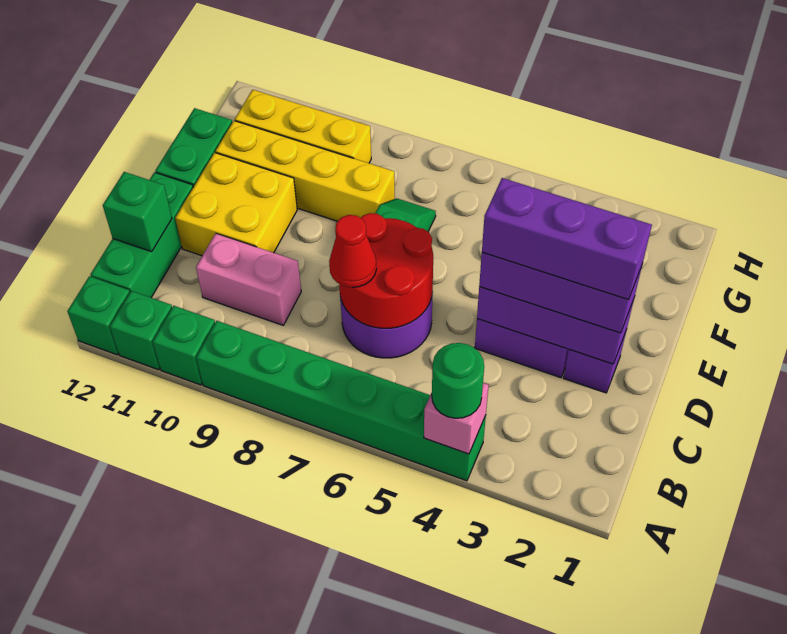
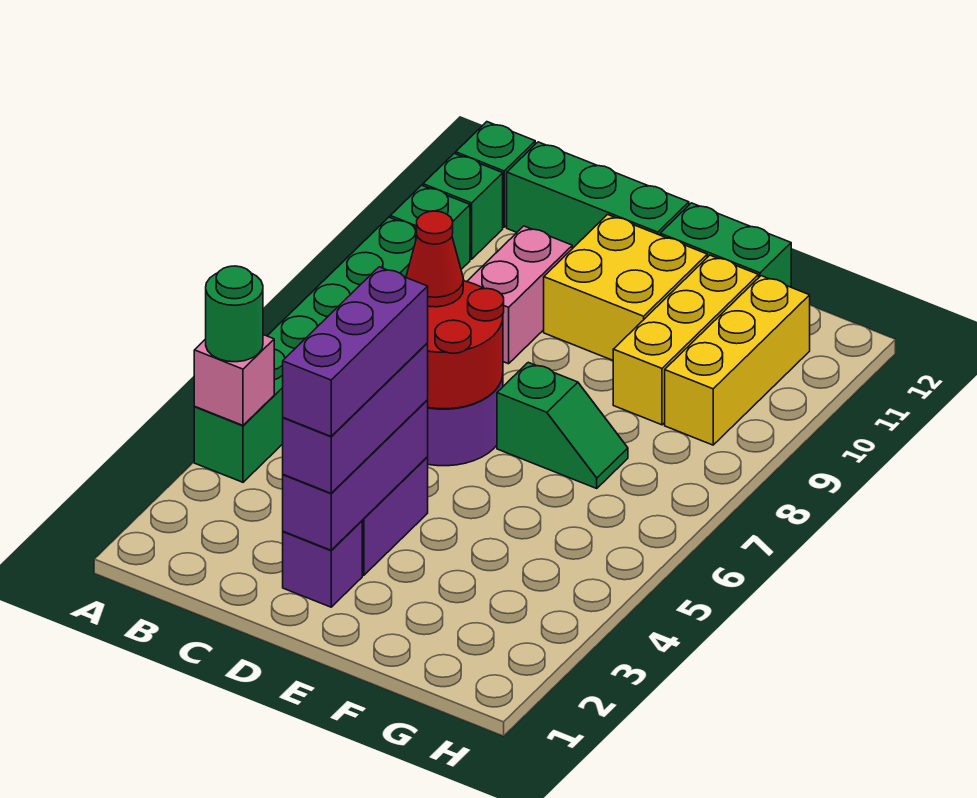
green 1x1 brick [103,172,172,252] -> none
yellow 1x4 brick [215,121,395,221] -> yellow 1x3 brick [613,255,759,425]

